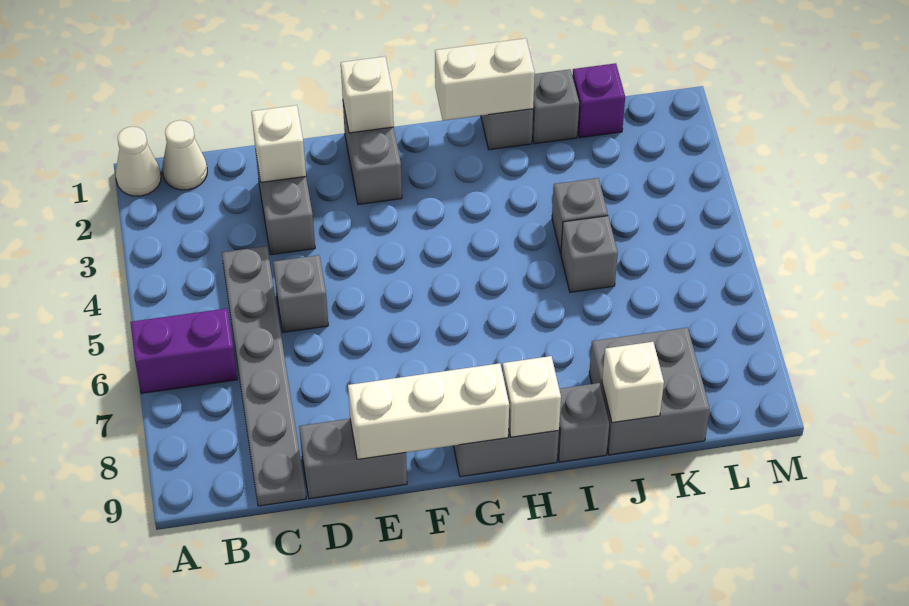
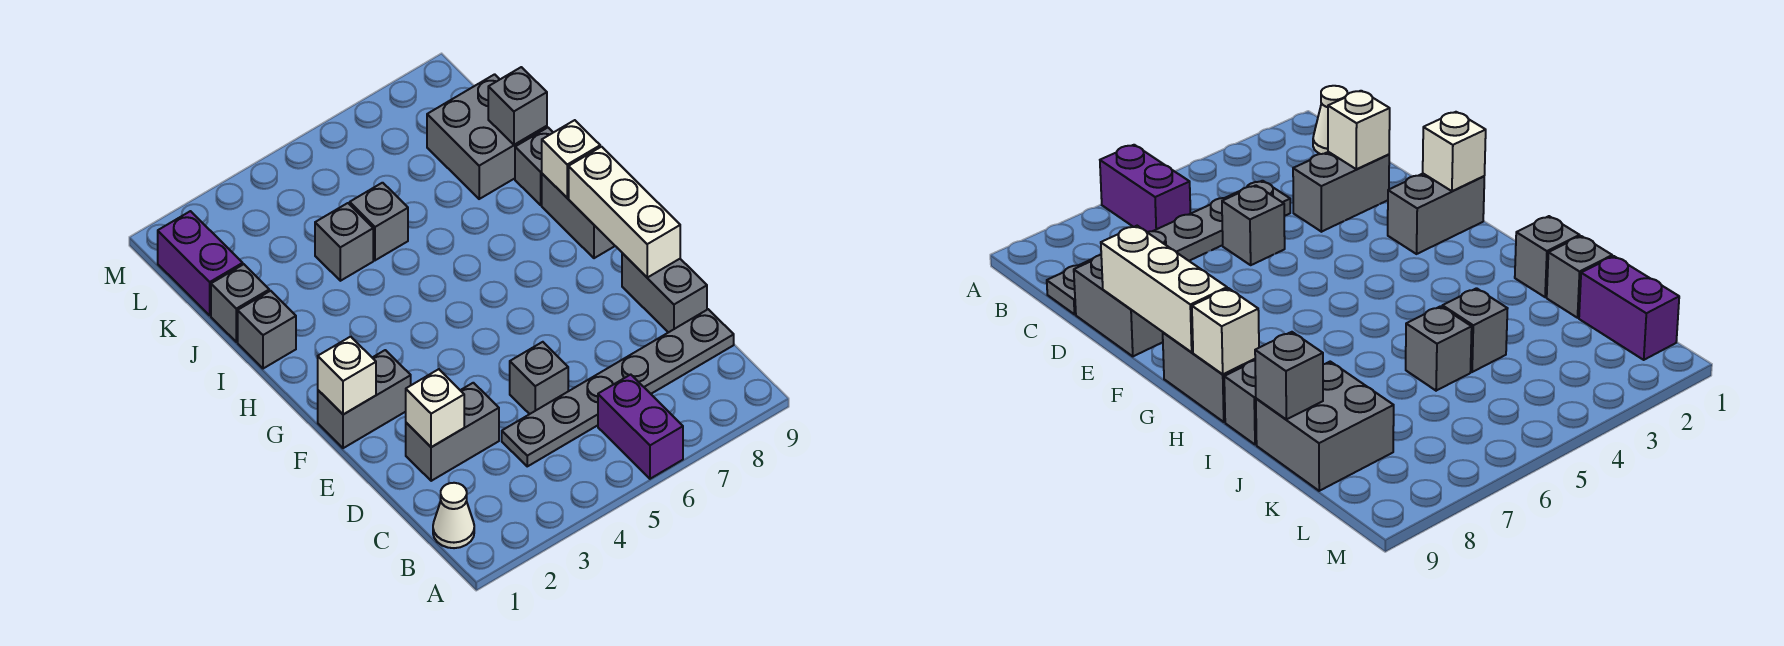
white 1x1 cone [116,127,161,196] -> none
white 1x2 brick [435,38,535,121] -> none
white 1x1 brick [602,342,664,423] -> grey 1x1 brick [488,67,547,145]
purple 1x1 brick [572,63,625,138] -> purple 1x2 brick [158,211,243,315]

